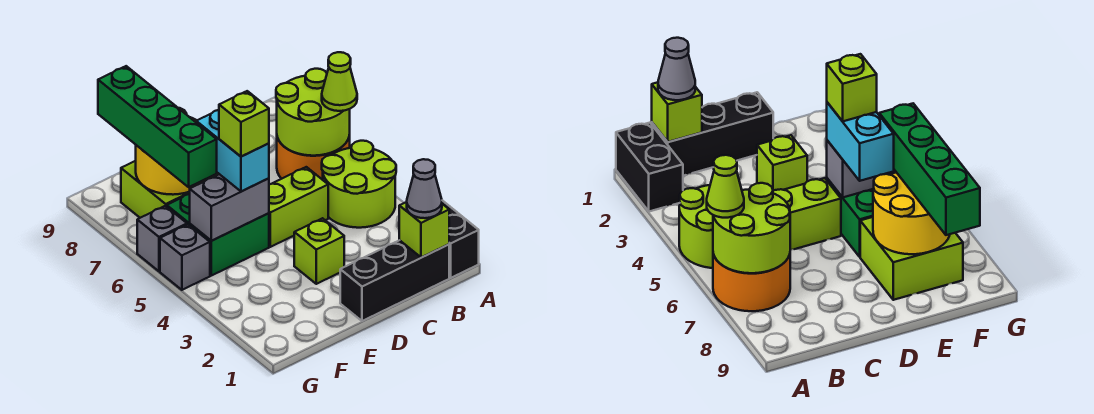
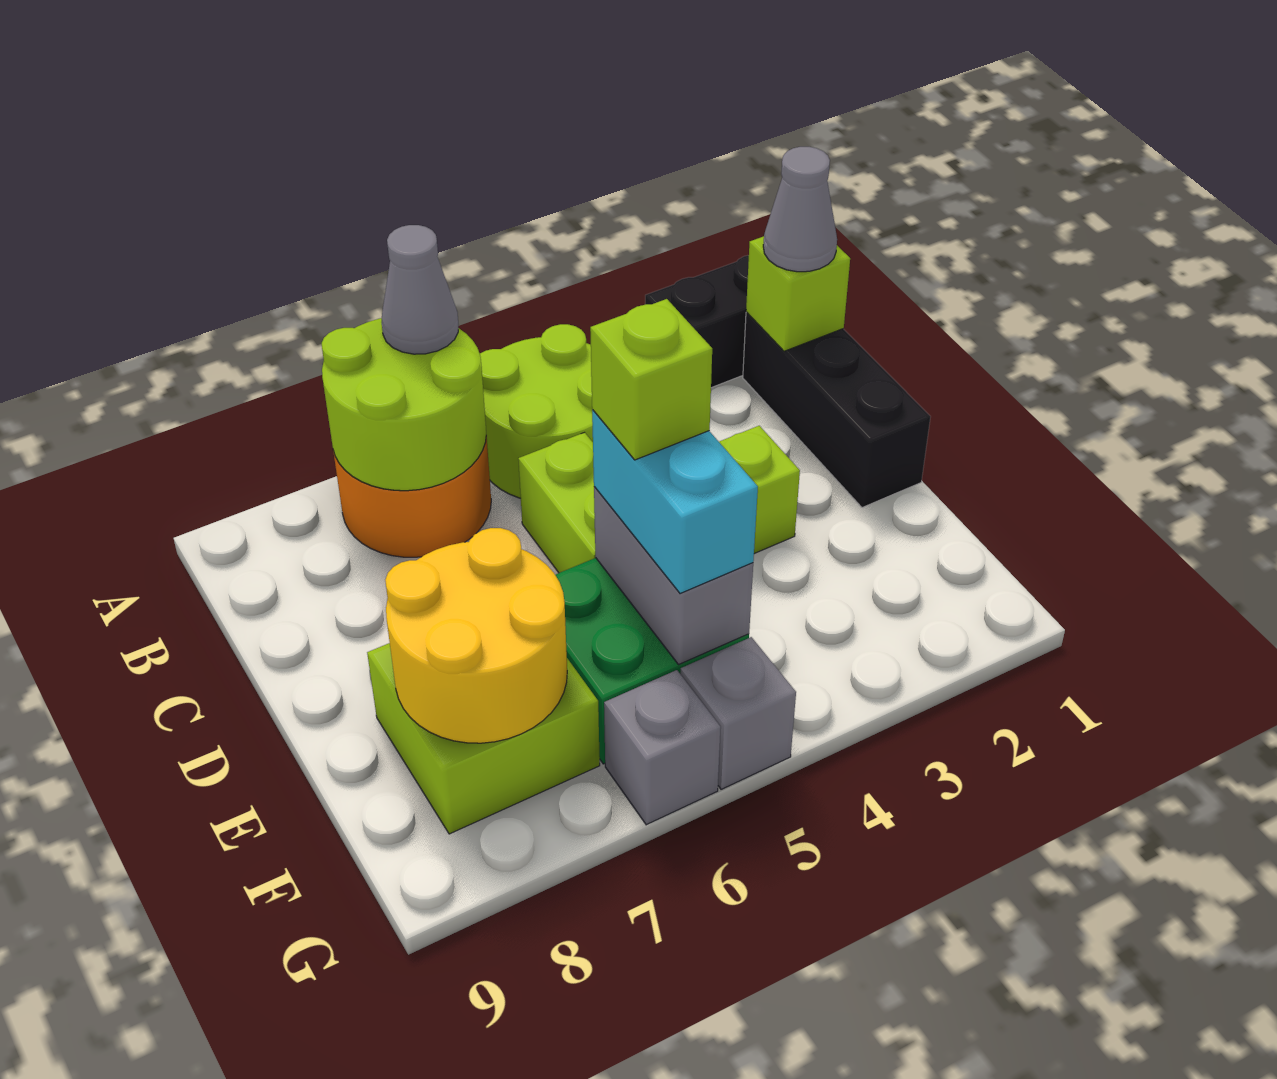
lime 1x1 cone [322,52,357,111] -> grey 1x1 cone [382,225,458,354]
cyan 1x2 brick [196,110,269,192] -> cyan 1x2 brick turned to [592,410,758,594]
green 1x4 brick [98,66,217,187] -> none

